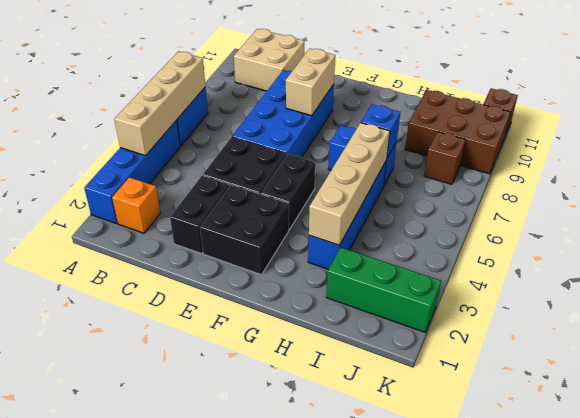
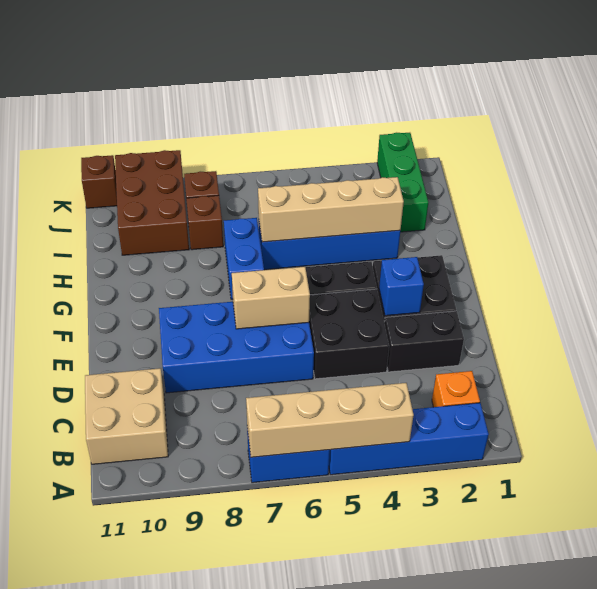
tan 1x2 brick [286,48,335,116] -> tan 1x2 brick moved to [232,267,310,329]
blue 1x1 brick [361,104,400,158] -> blue 1x1 brick moved to [379,257,424,316]
none -> brown 1x1 brick [186,195,223,250]

